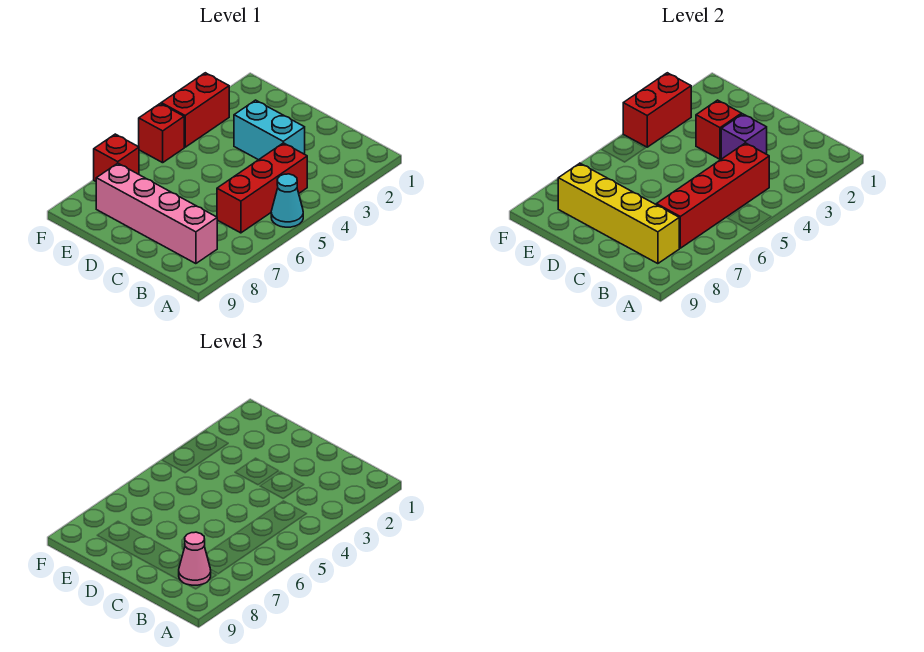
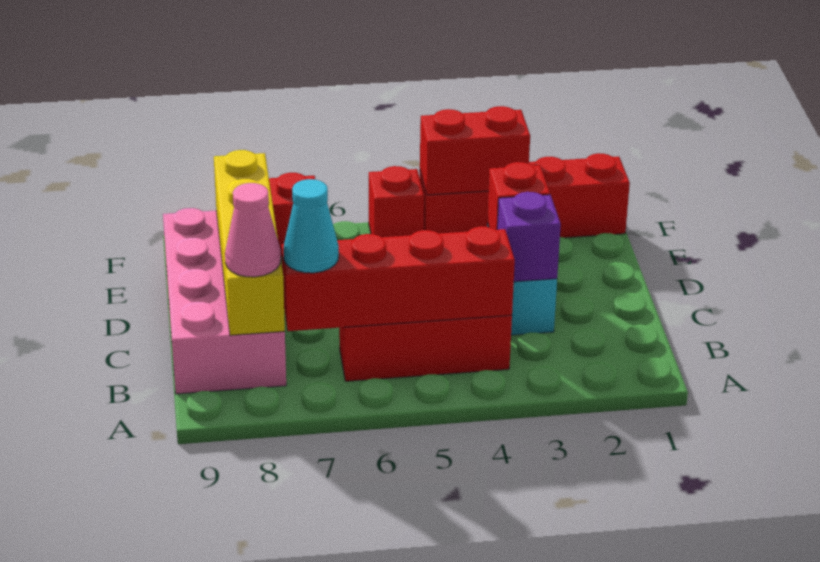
cyan 1x1 cone [271,174,303,227] -> cyan 1x1 cone moved to [283,179,339,273]
pink 1x4 brick [96,163,217,264] -> pink 2x4 brick [163,208,286,394]
red 1x2 brick [161,73,229,147] -> red 1x4 brick [420,153,630,238]

